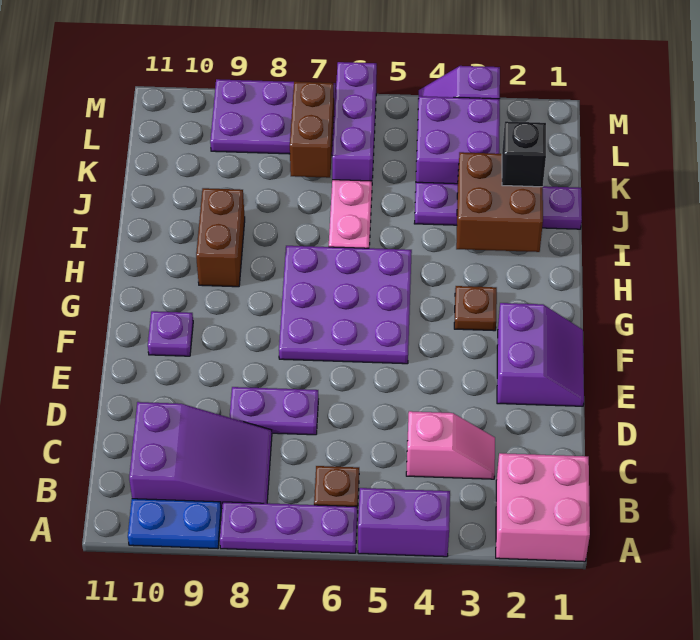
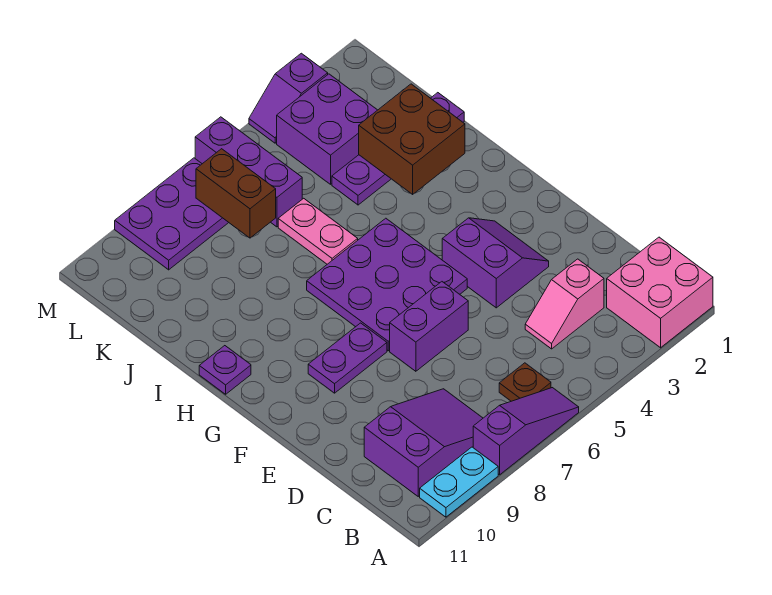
purple 1x2 brick [358,488,450,557] -> purple 1x2 brick moved to [390,282,468,371]
purple 1x3 plate [220,502,357,553] -> purple 1x3 slope [473,388,579,475]
blue 1x2 plate [128,499,221,548] -> cyan 1x2 plate [420,447,498,517]
pink 1x2 slope [406,411,495,479] -> pink 1x2 slope turned to [525,259,604,349]
purple 1x2 plate [230,387,318,435] -> purple 1x2 plate moved to [308,323,387,393]
purple 2x2 slope [497,303,584,406] -> purple 2x2 slope moved to [442,218,549,308]
purple 1x1 plate [148,311,193,356] -> purple 1x1 plate moved to [199,346,251,394]
brown 1x1 plate [454,286,497,331] -> none
brown 1x2 brick [196,188,245,287] -> none
black 1x1 brick [502,121,546,187] -> none

